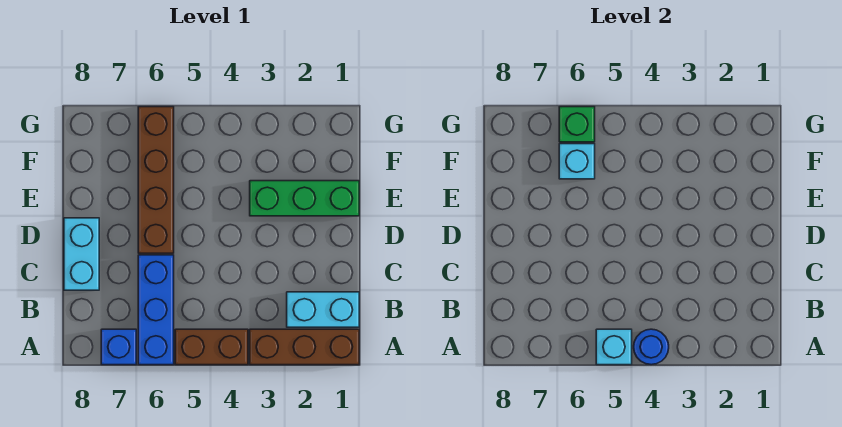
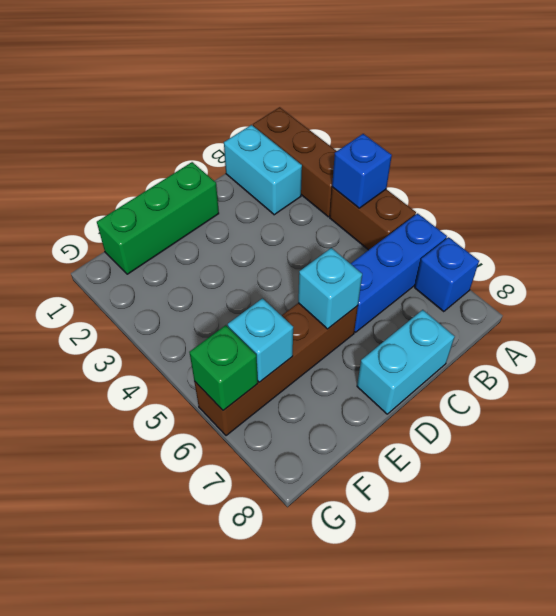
blue 1x1 round brick [634,329,669,365] -> blue 1x1 brick [332,134,392,208]
cyan 1x1 brick [596,329,632,365] -> cyan 1x1 brick moved to [298,248,362,329]
green 1x3 brick [250,181,359,216] -> green 1x3 brick turned to [97,162,219,274]

